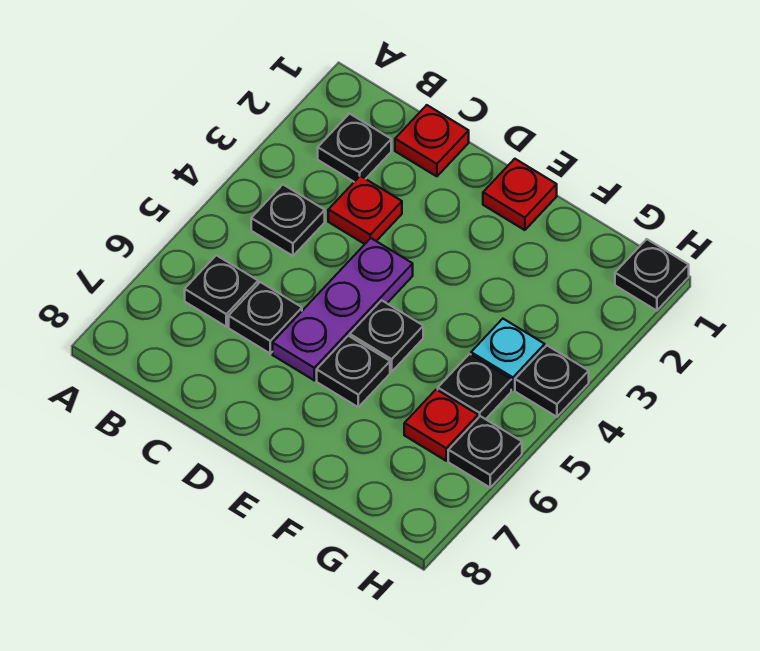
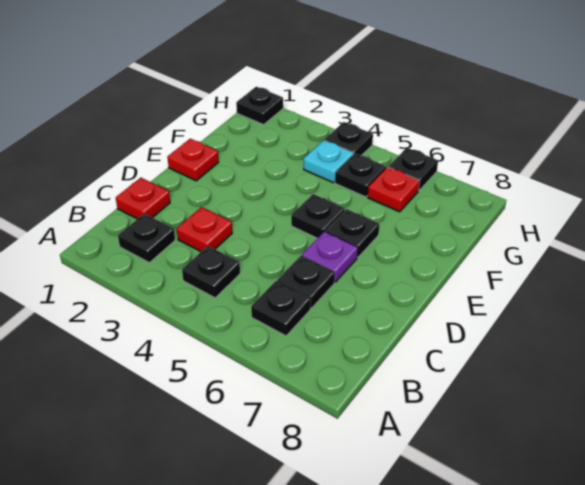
purple 1x3 plate [273,238,413,380] -> purple 1x1 plate [302,232,358,282]

